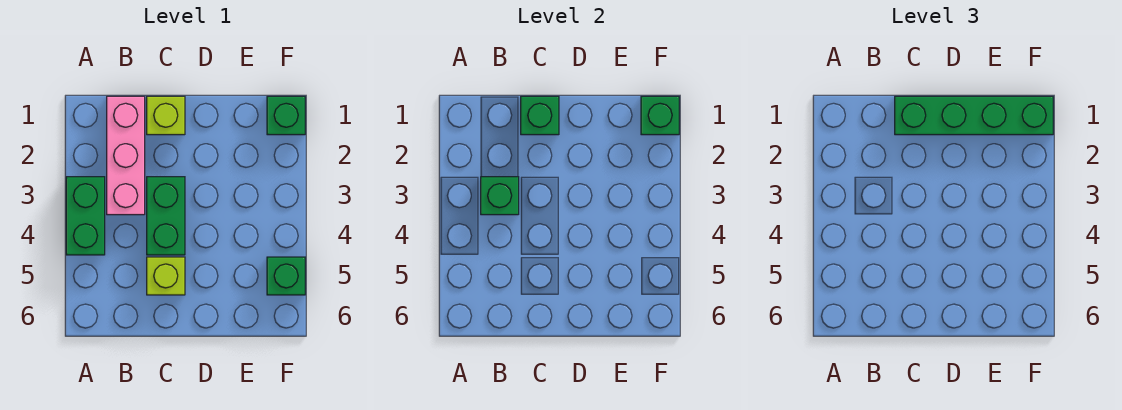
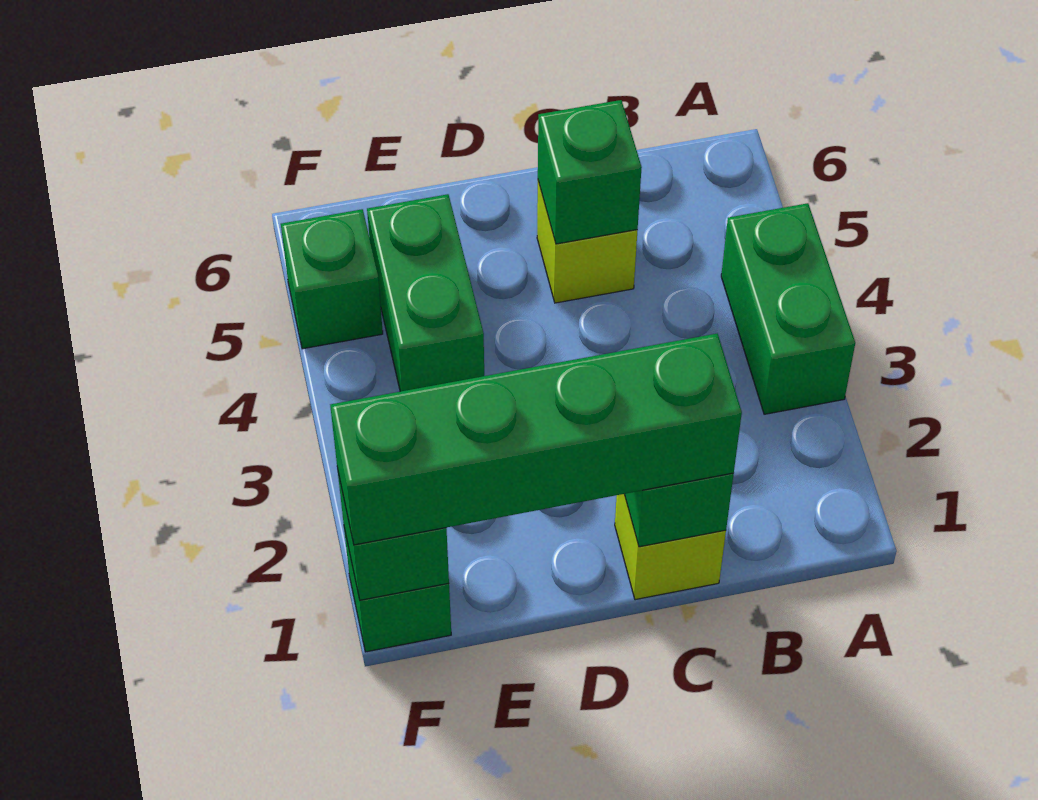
pink 1x3 brick [107,96,145,215] -> none
green 1x1 brick [481,177,519,215] -> green 1x1 brick moved to [538,100,642,244]
green 1x2 brick [147,177,185,255] -> green 1x2 brick moved to [367,194,484,392]

